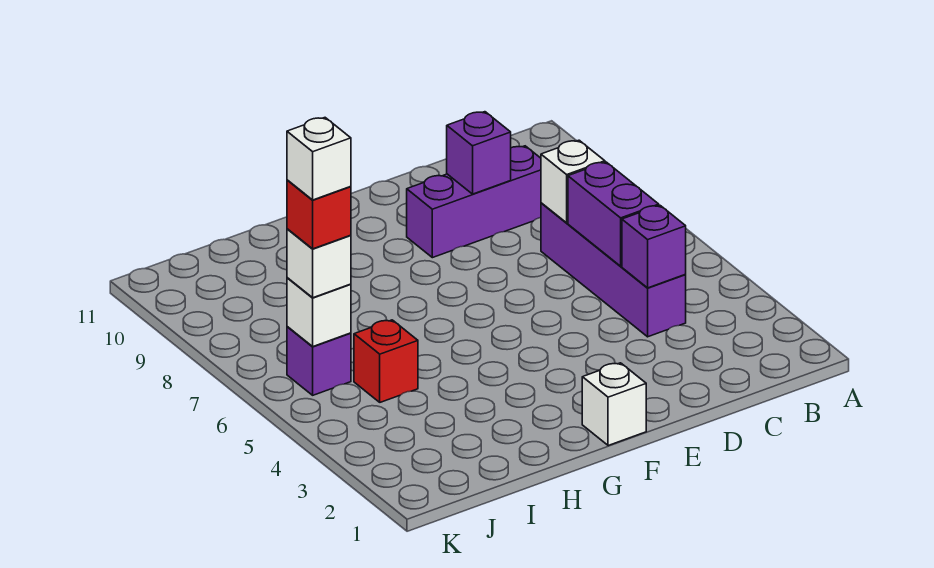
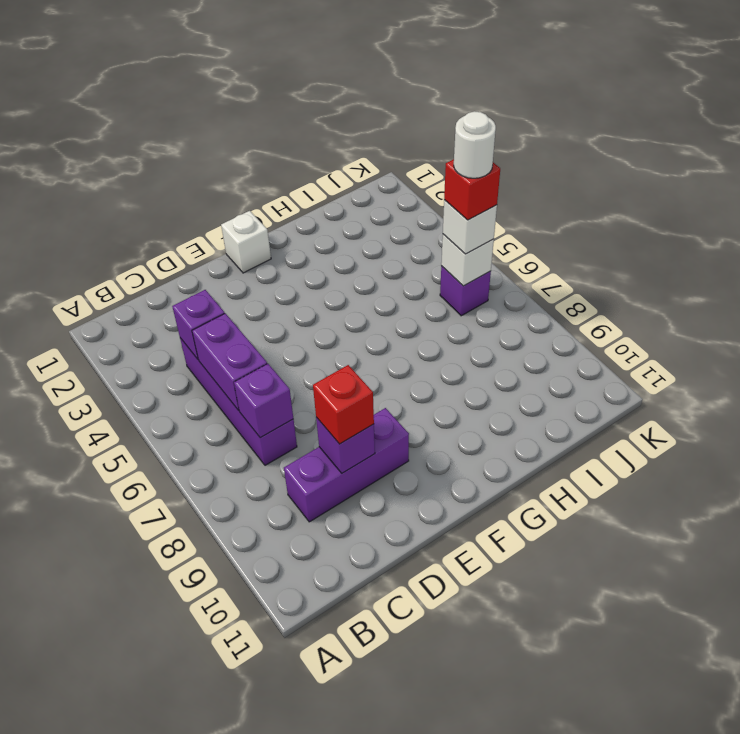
white 1x1 brick [541,140,605,223] -> purple 1x1 brick [234,364,293,438]
red 1x1 brick [354,320,418,402] -> red 1x1 brick moved to [313,365,374,444]
white 1x1 brick [287,118,351,200] -> white 1x1 round brick [454,111,496,178]

